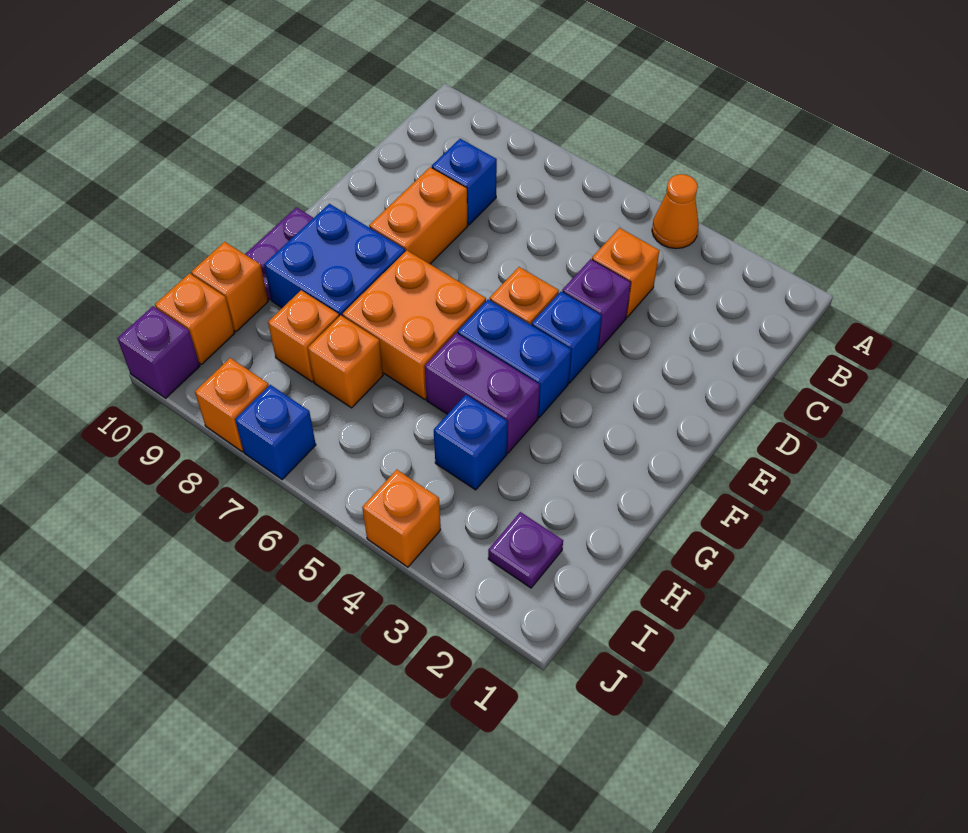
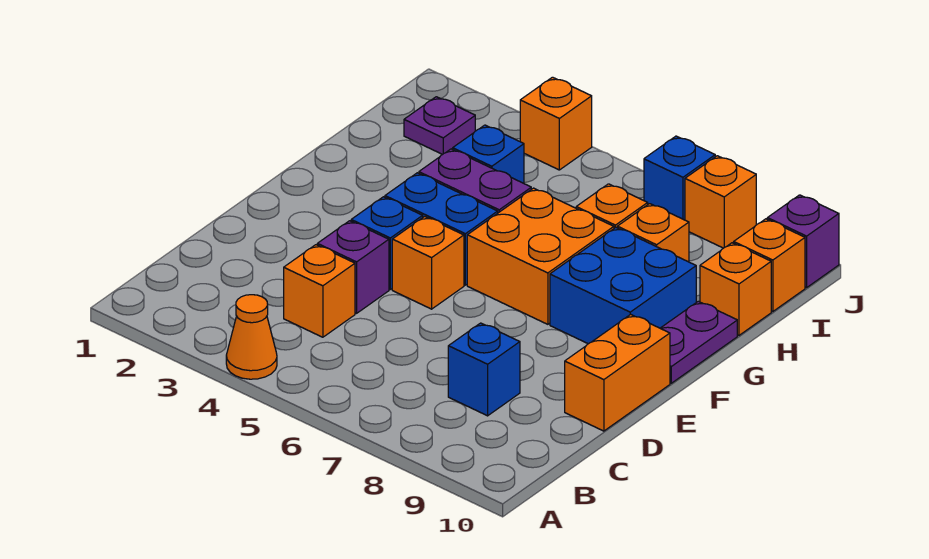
orange 1x2 brick [369,167,468,264] -> orange 1x2 brick moved to [565,314,670,431]

